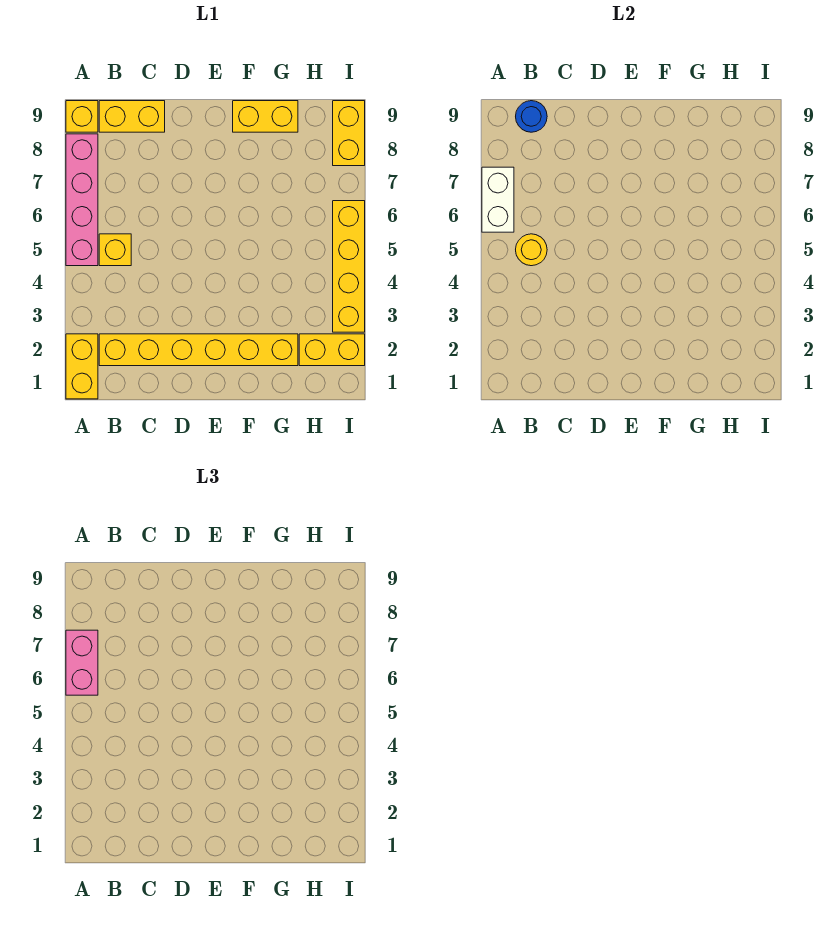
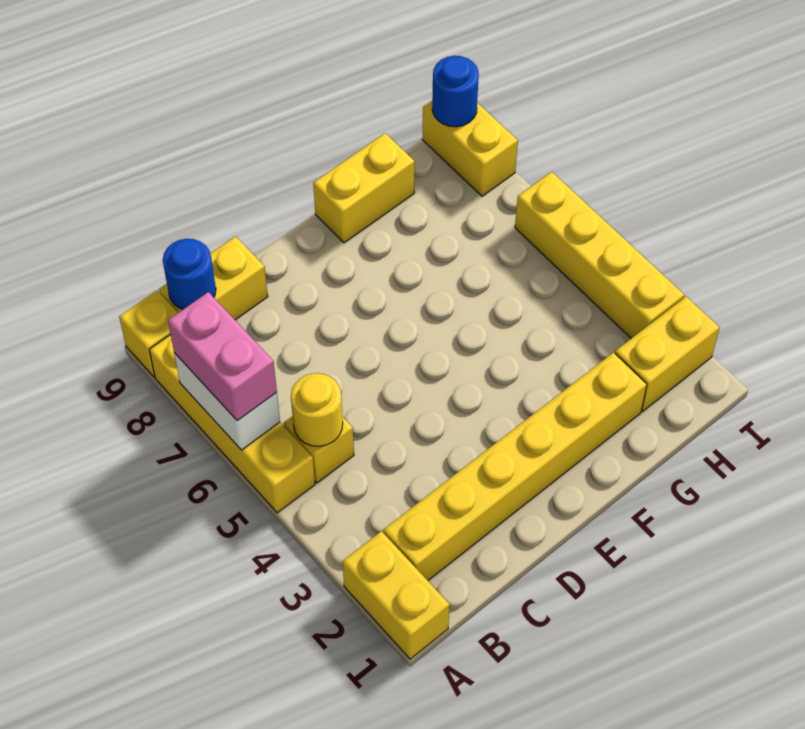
pink 1x4 brick [66,134,98,266] -> yellow 1x4 brick [149,335,315,513]
none -> blue 1x1 round brick [432,56,479,127]

